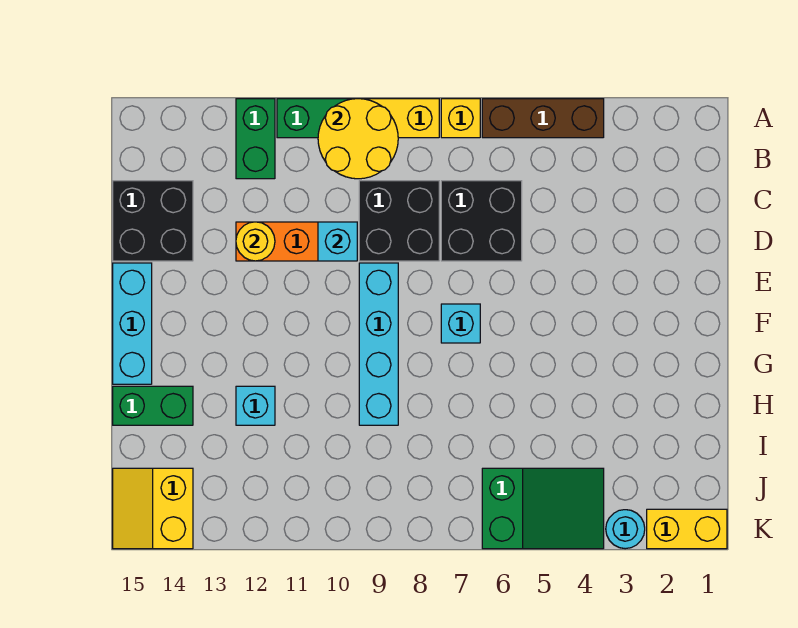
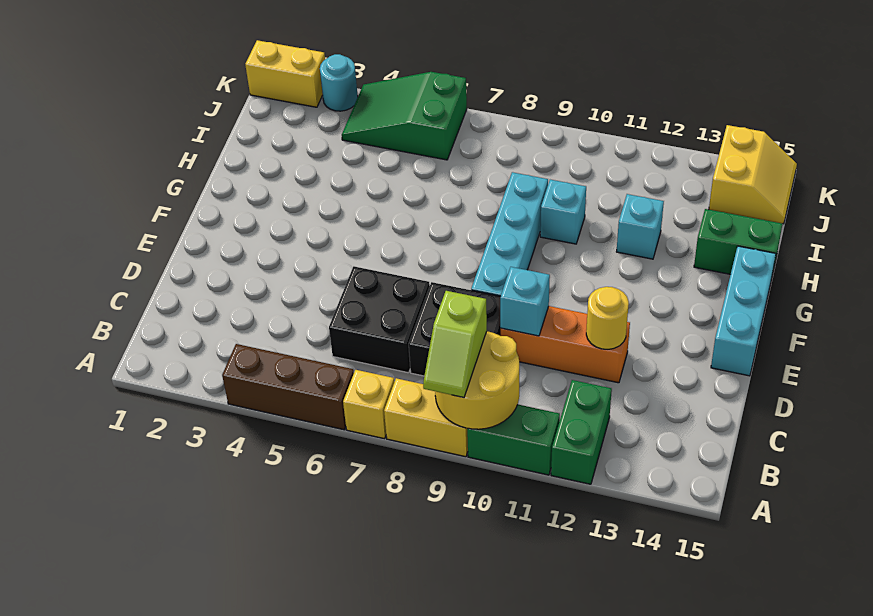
none -> lime 1x2 slope [423,291,487,398]
black 2x2 brick [113,181,193,261] -> none
cyan 1x1 brick [441,304,480,343] -> cyan 1x1 brick moved to [540,180,586,244]

